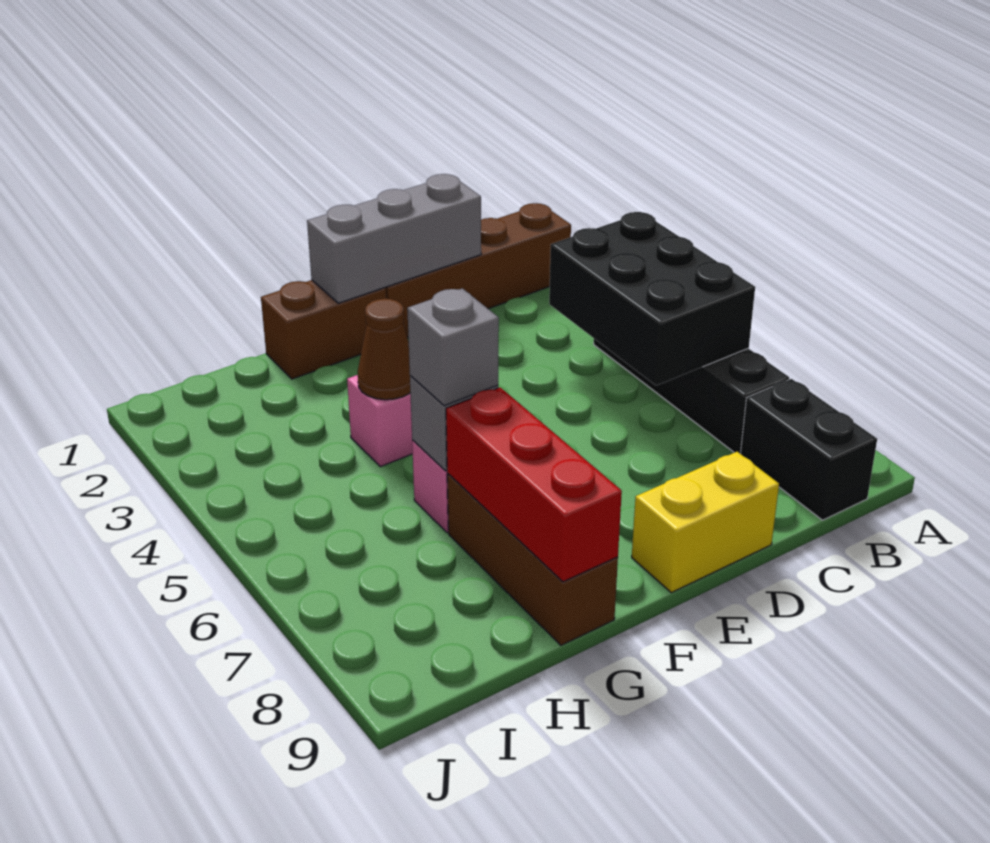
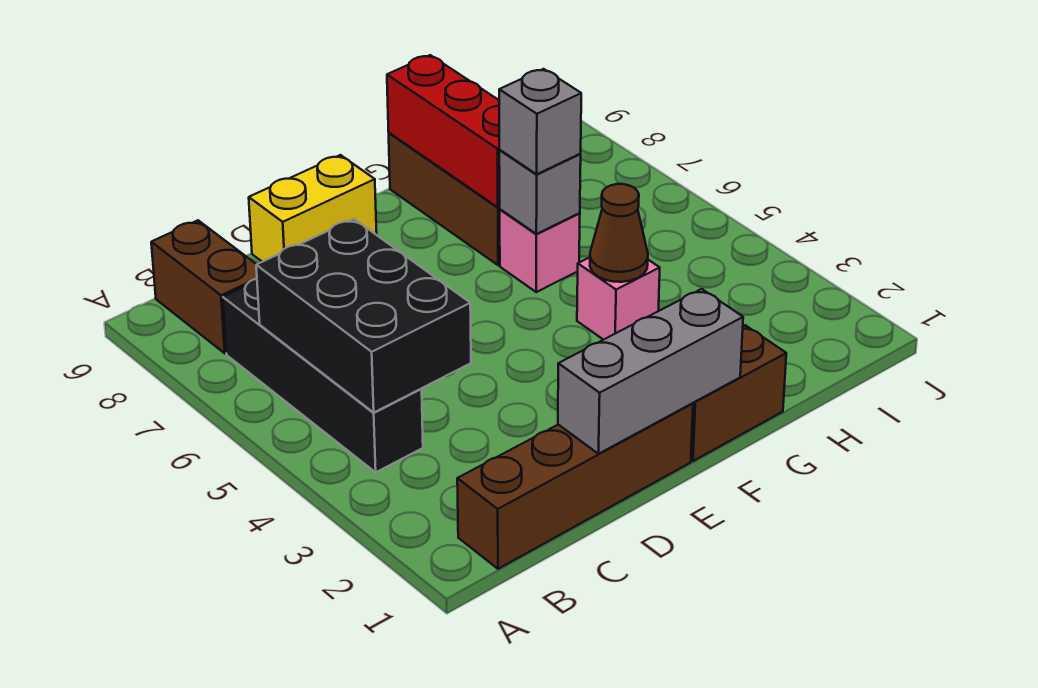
black 1x2 brick [740,379,877,520] -> brown 1x2 brick [151,220,257,353]

